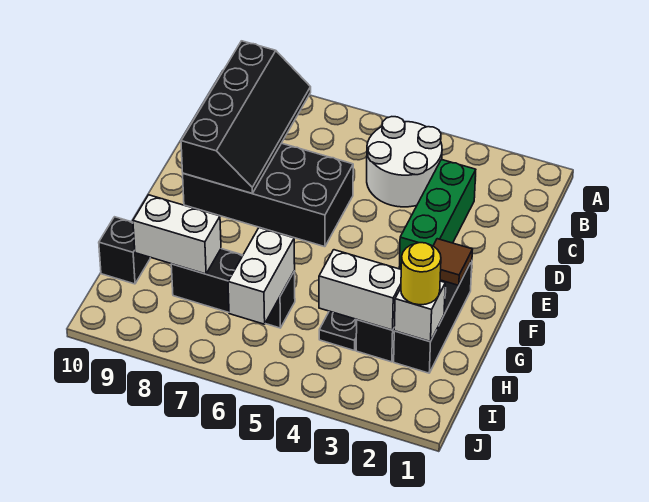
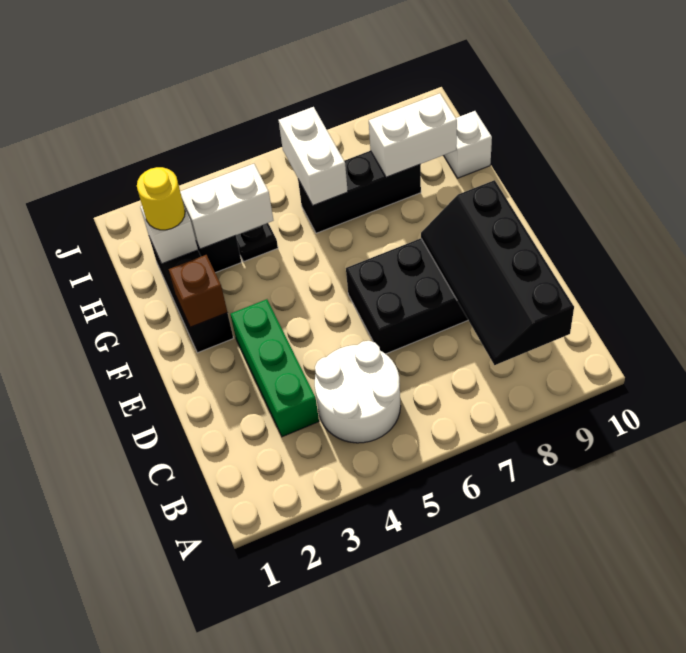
brown 1x1 tile [433,239,473,285] -> brown 1x1 brick [169,255,227,327]
black 1x1 brick [99,217,150,284] -> white 1x1 brick [443,111,492,178]

